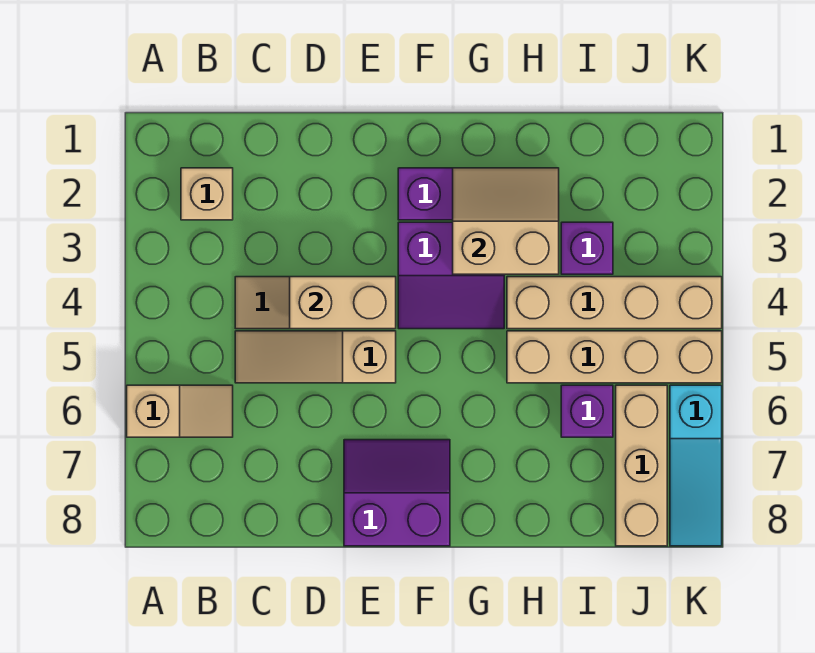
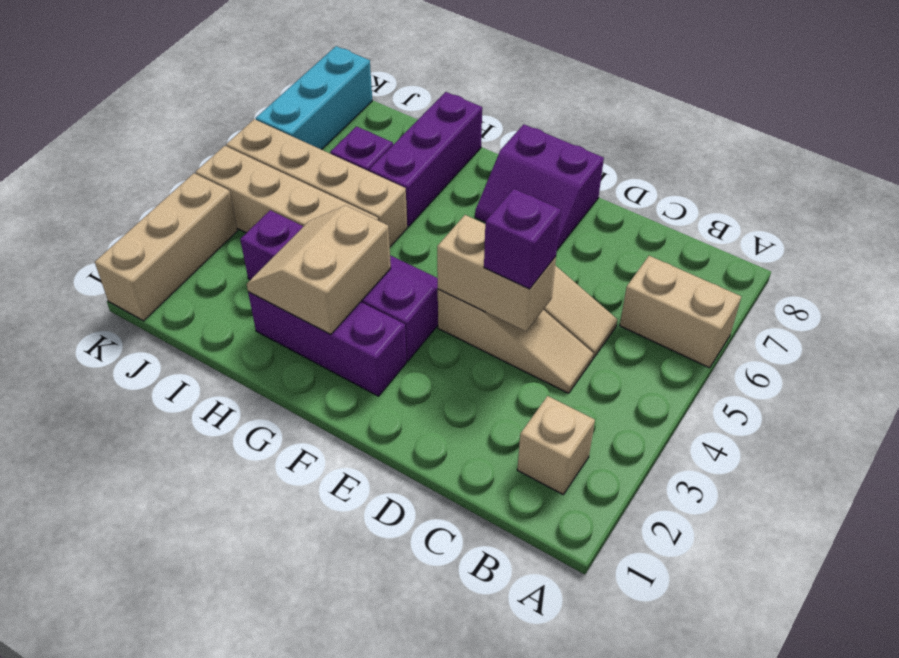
tan 1x2 slope [127,385,233,437] -> tan 1x2 brick [620,256,741,368]
none -> purple 1x1 brick [484,189,561,289]
tan 2x2 slope [453,168,559,274] -> tan 2x2 slope turned to [247,205,391,335]
none -> purple 1x3 brick [369,92,482,227]
tan 1x3 brick [616,385,667,546] -> tan 1x3 brick moved to [95,173,238,321]
cyan 1x3 slope [670,385,722,546] -> cyan 1x3 brick [256,46,372,150]

